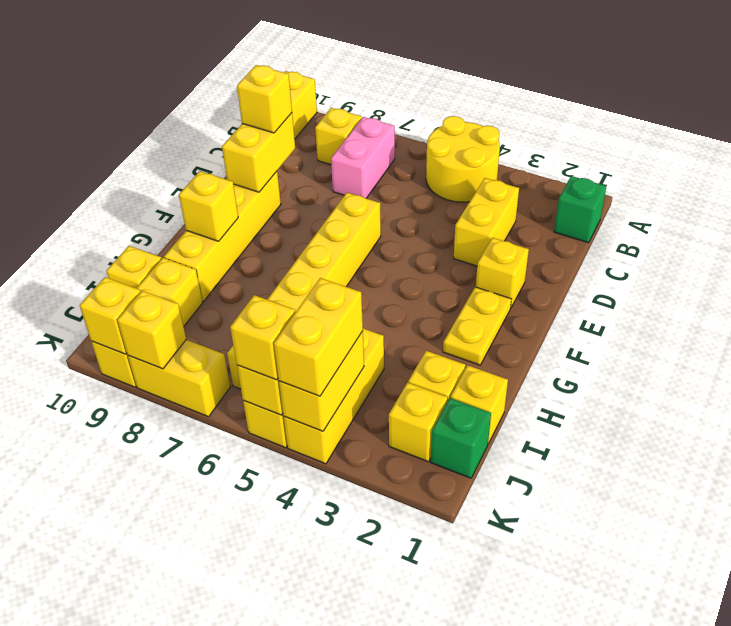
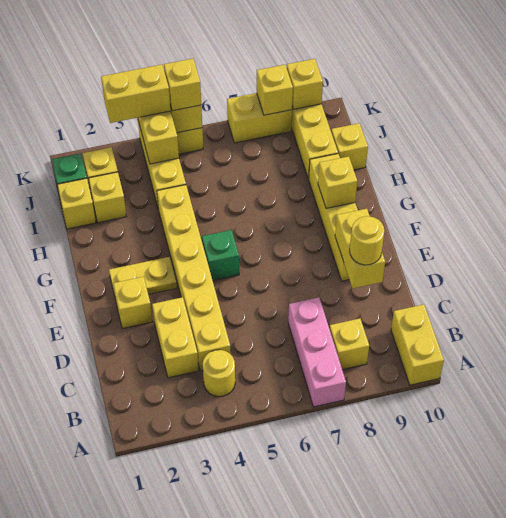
yellow 2x2 round brick [426,116,500,202] -> yellow 1x1 round brick [203,350,235,397]
green 1x1 brick [554,176,606,243] -> green 1x1 brick moved to [202,230,239,281]
pink 1x2 brick [331,117,395,198] -> pink 1x3 brick [288,298,346,407]
yellow 1x1 brick [237,65,292,133] -> yellow 1x1 round brick [350,216,384,265]
yellow 1x6 brick [227,193,381,389] -> yellow 1x6 brick moved to [157,185,231,371]
yellow 1x2 plate [443,287,511,365] -> yellow 1x2 plate turned to [109,257,177,296]
yellow 1x2 brick [274,278,363,396] -> yellow 1x2 brick turned to [101,65,171,123]

